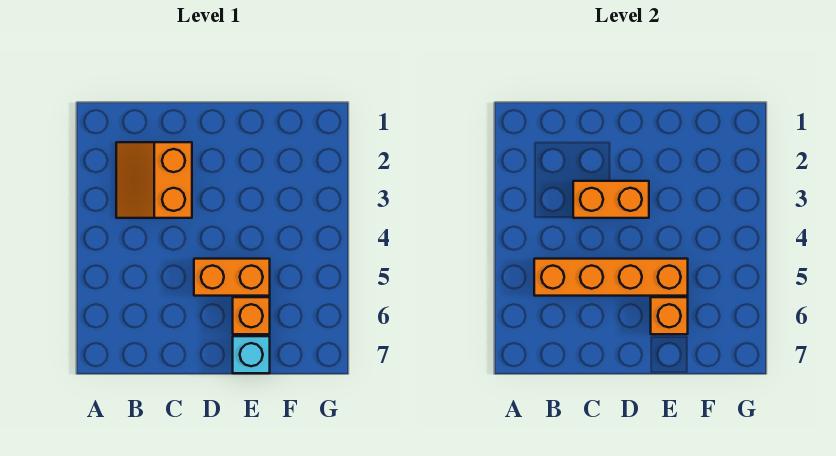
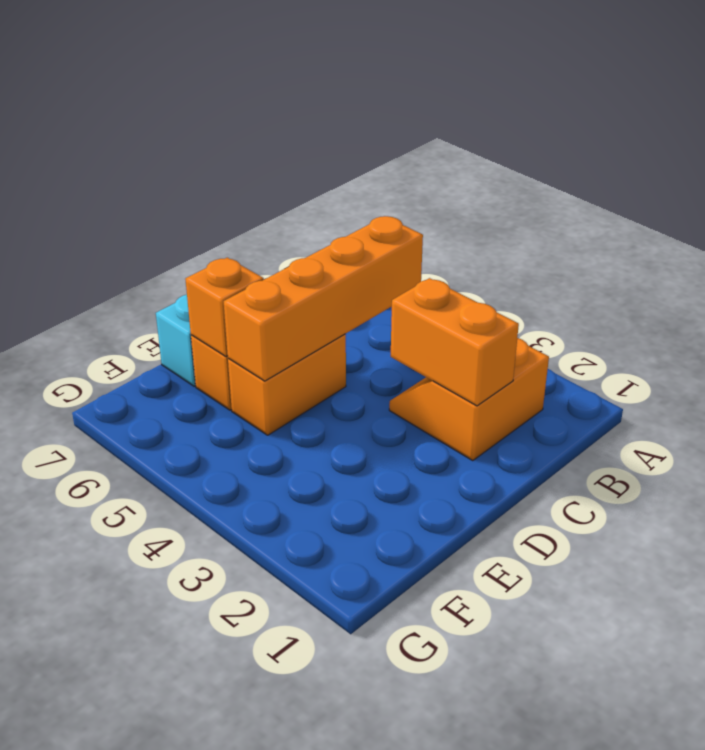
orange 2x2 slope [116,142,192,218] -> orange 2x2 slope turned to [389,338,549,460]
orange 1x2 brick [573,181,649,218] -> orange 1x2 brick turned to [391,278,519,406]

